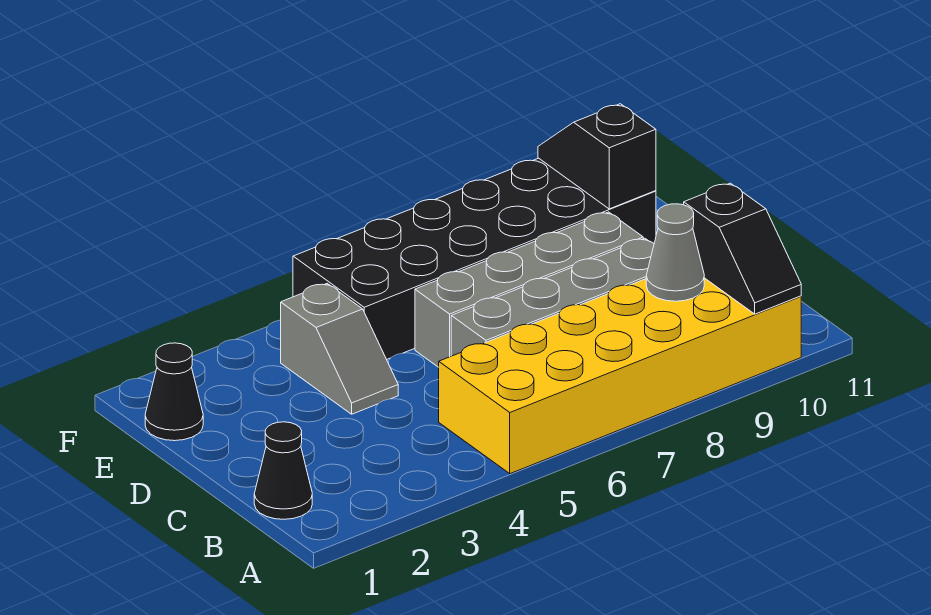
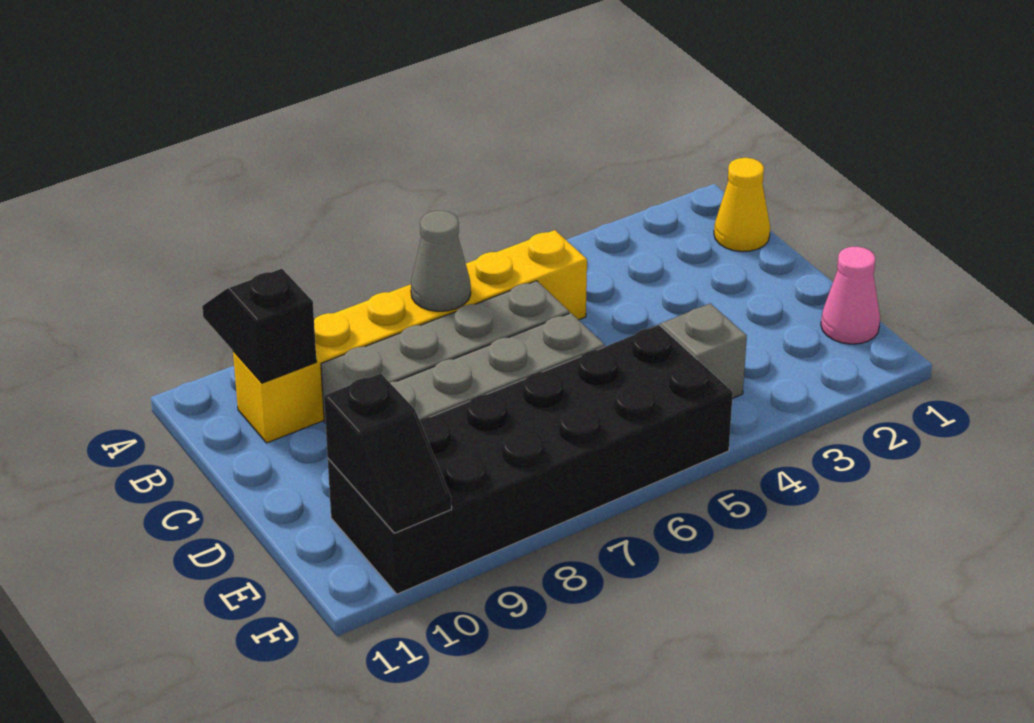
yellow 2x6 brick [439,278,801,474] -> yellow 1x6 brick [233,230,587,443]
black 1x1 cone [254,422,312,519] -> yellow 1x1 cone [714,158,770,252]
grey 1x1 cone [646,204,704,301] -> grey 1x1 cone moved to [411,211,471,311]
black 1x1 cone [145,343,203,441] -> pink 1x1 cone [821,247,880,344]

